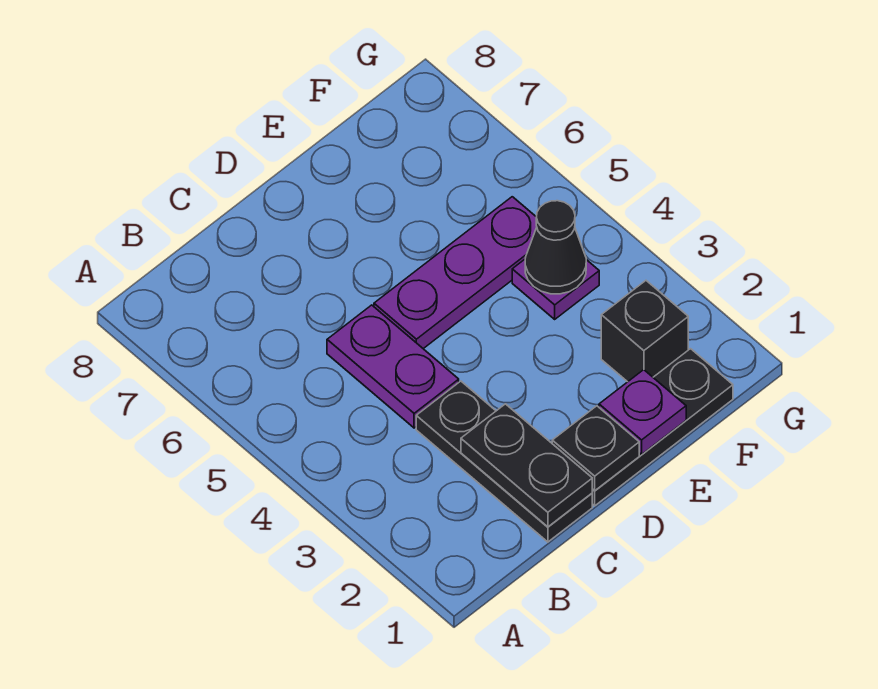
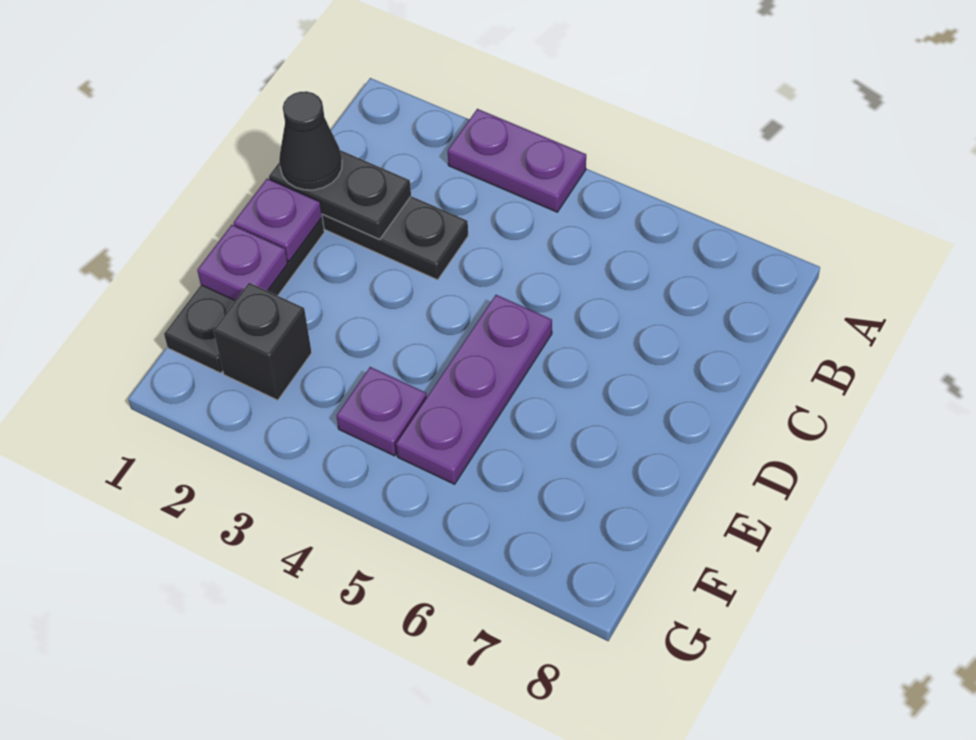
purple 1x2 plate [327,305,459,428] -> purple 1x2 plate moved to [448,109,586,212]
black 1x1 plate [552,406,639,491] -> purple 1x1 plate [234,178,322,261]
black 1x1 cone [525,201,586,294] -> black 1x1 cone moved to [279,91,342,190]

